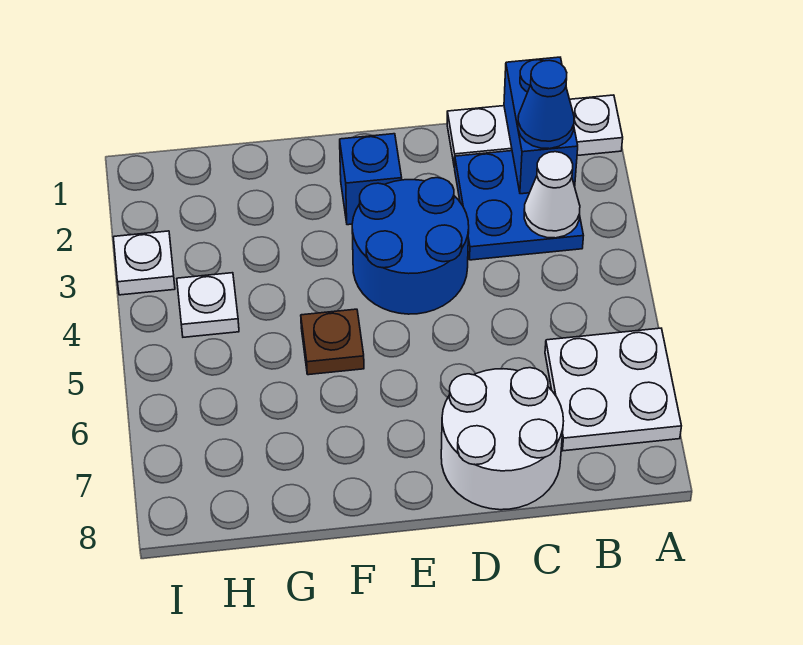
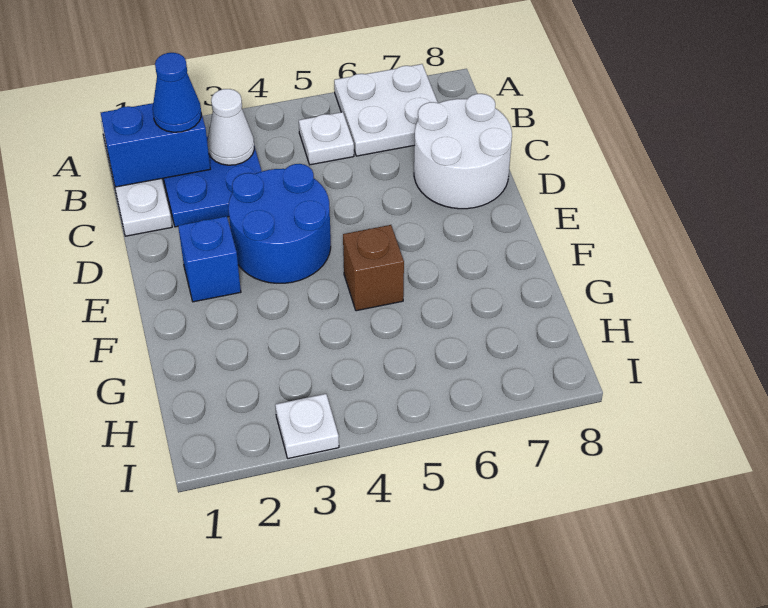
brown 1x1 plate [301,309,364,375] -> brown 1x1 brick [343,225,404,311]
white 1x1 plate [177,273,239,337] -> white 1x1 plate moved to [299,112,354,165]

